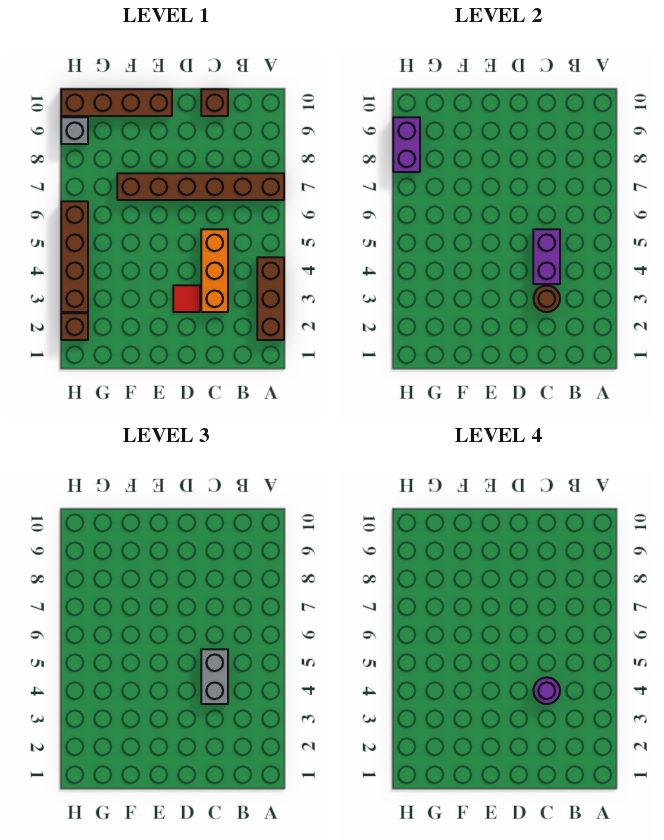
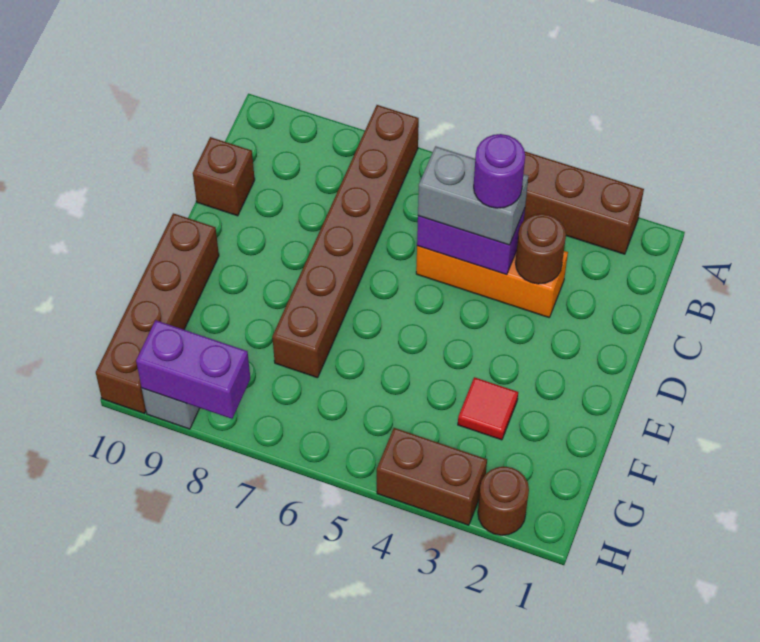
red 1x1 tile [173,285,200,312] -> red 1x1 tile moved to [458,377,518,440]
brown 1x1 brick [61,313,88,340] -> brown 1x1 round brick [478,467,529,535]
brown 1x4 brick [61,201,88,312] -> brown 1x2 brick [377,428,487,525]

